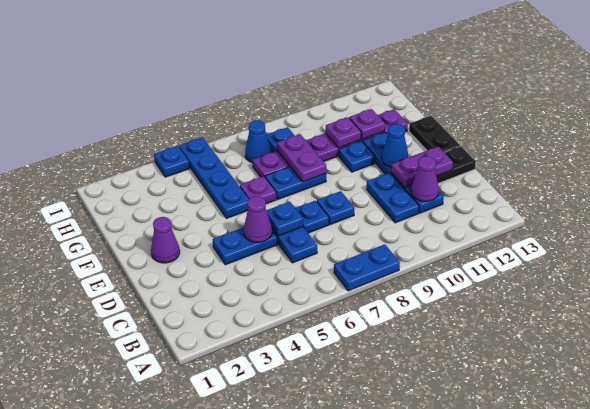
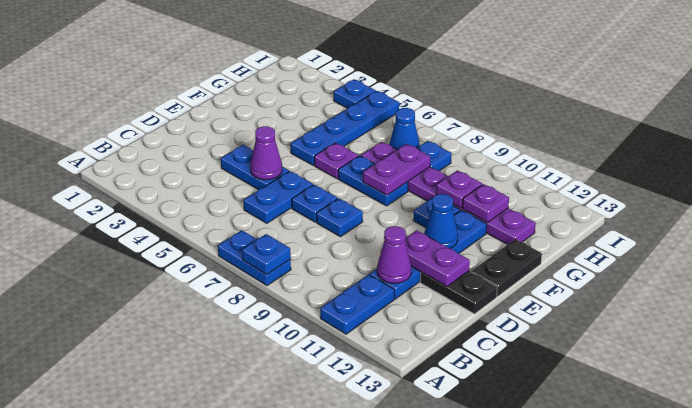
blue 1x2 plate [367,173,419,223] -> blue 1x2 plate moved to [320,274,394,334]
blue 1x1 plate [266,202,303,236] -> blue 1x1 plate moved to [242,234,291,275]
purple 1x1 cone [151,217,180,263] -> none

